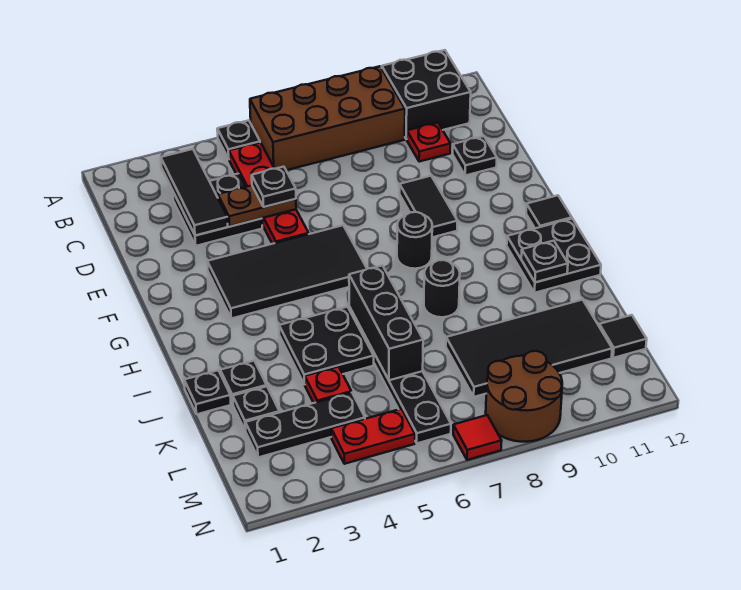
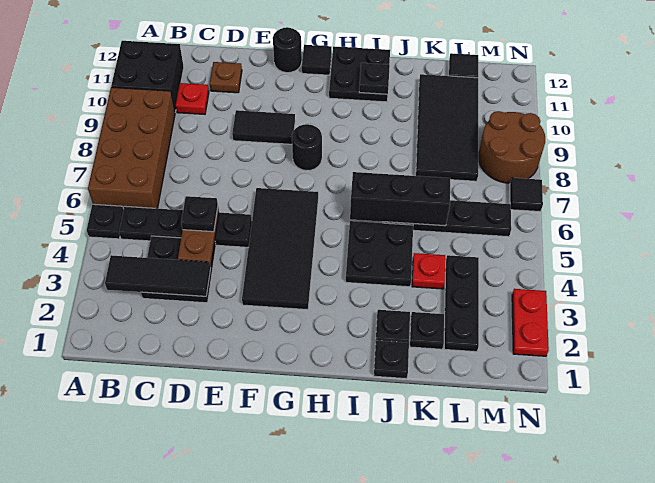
red 1x4 plate [229,142,309,244] -> black 1x4 plate [119,206,252,247]
black 1x1 plate [453,136,497,175] -> brown 1x1 plate [210,62,242,93]
black 1x1 round brick [424,260,460,317] -> black 1x1 round brick moved to [273,27,302,73]
red 1x2 plate [331,409,415,464] -> red 1x2 plate moved to [512,289,549,356]
red 1x1 tile [453,415,502,460] -> black 1x1 tile [510,178,543,212]

